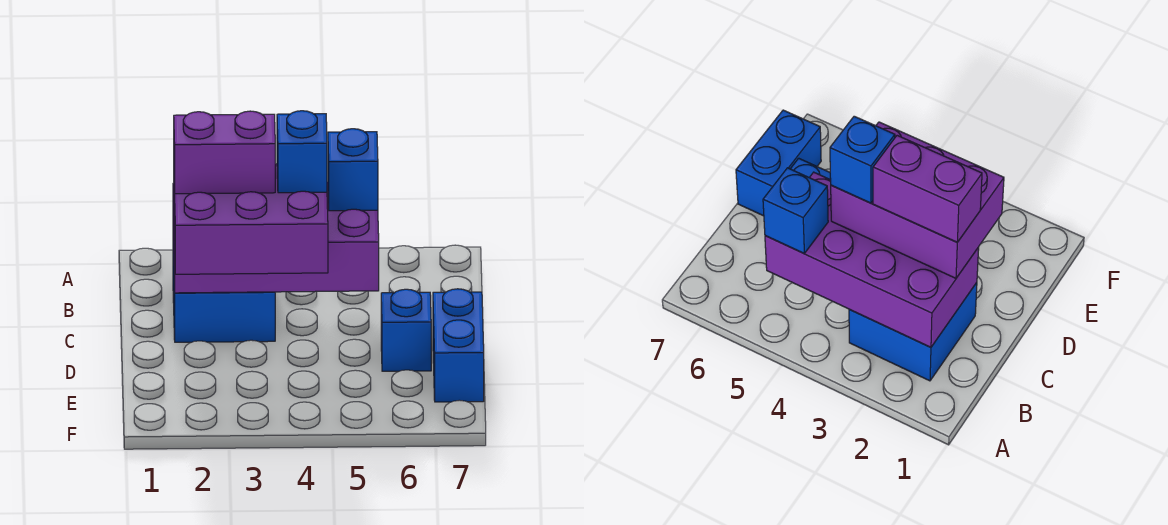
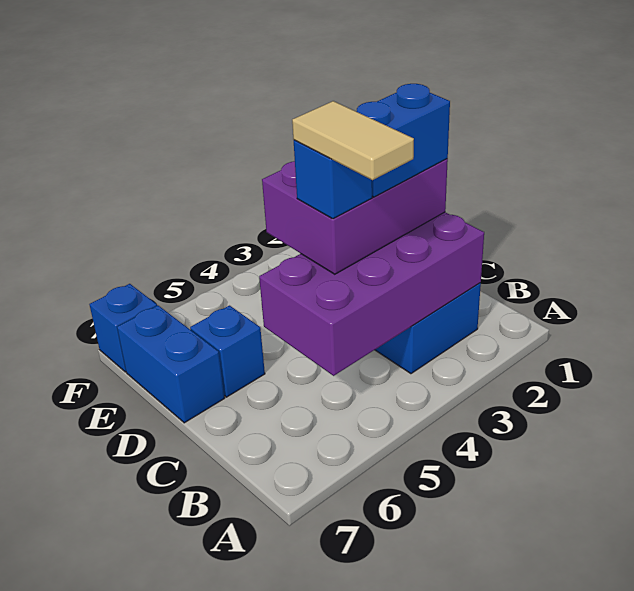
none -> tan 1x2 tile [292,101,414,180]
blue 1x1 brick [328,129,378,211] -> blue 1x1 brick moved to [89,284,157,372]
purple 1x2 brick [174,111,275,194] -> blue 1x2 brick [356,84,450,197]

